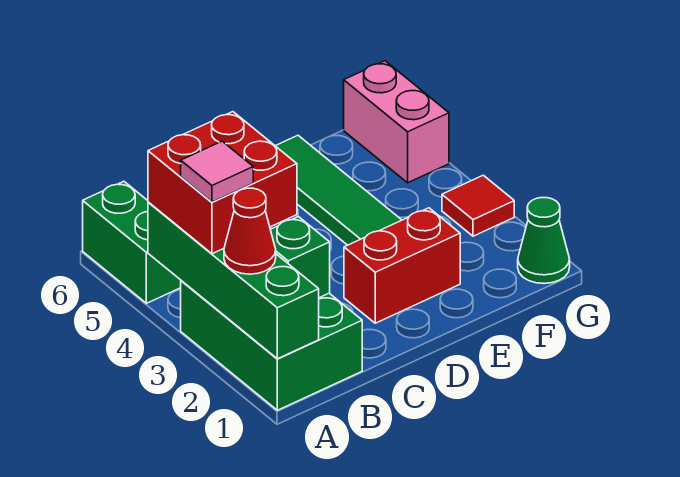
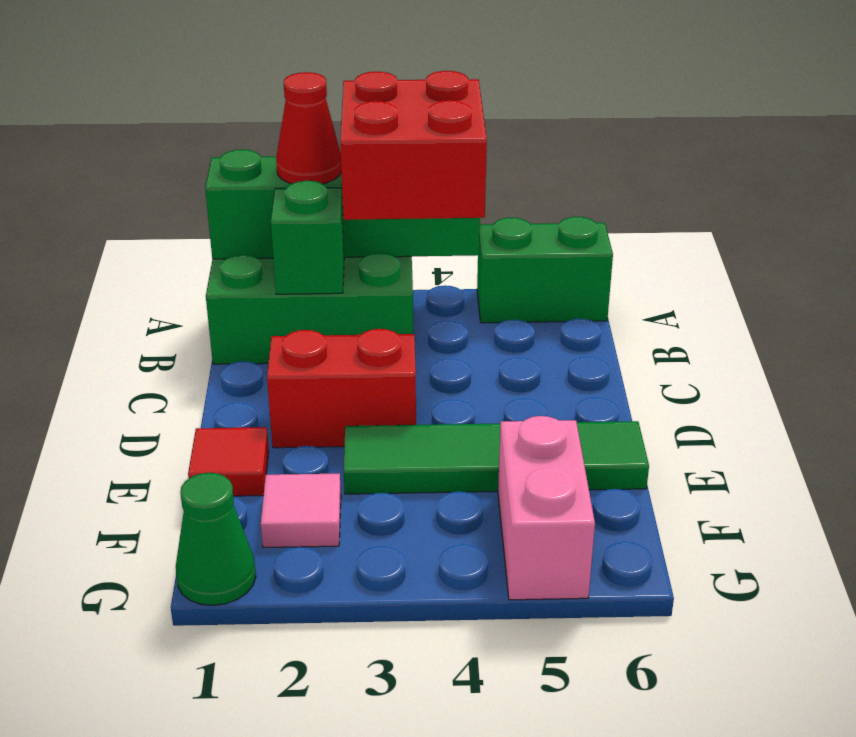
pink 1x1 tile [181,141,253,202] -> pink 1x1 tile moved to [261,473,341,548]
red 1x2 brick [344,208,460,323] -> red 1x2 brick turned to [267,329,416,448]
red 1x1 tile [442,175,514,236] -> red 1x1 tile moved to [188,427,269,496]
pink 1x2 brick [344,61,449,183] -> pink 1x2 brick turned to [498,416,595,600]

